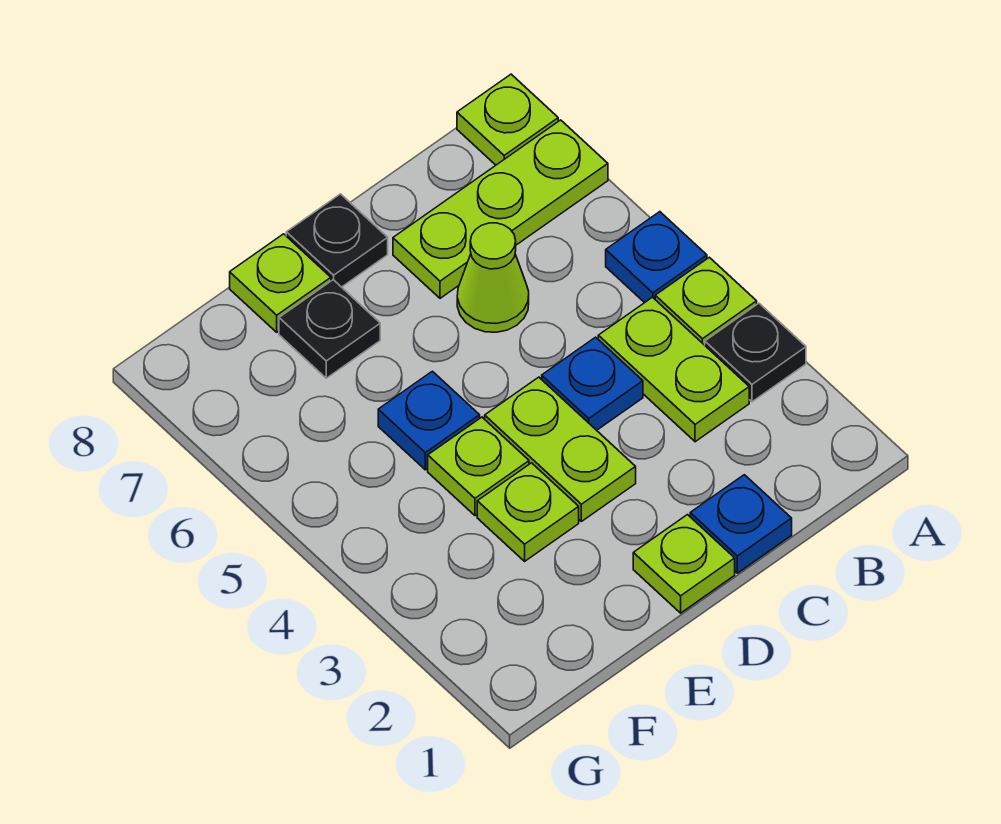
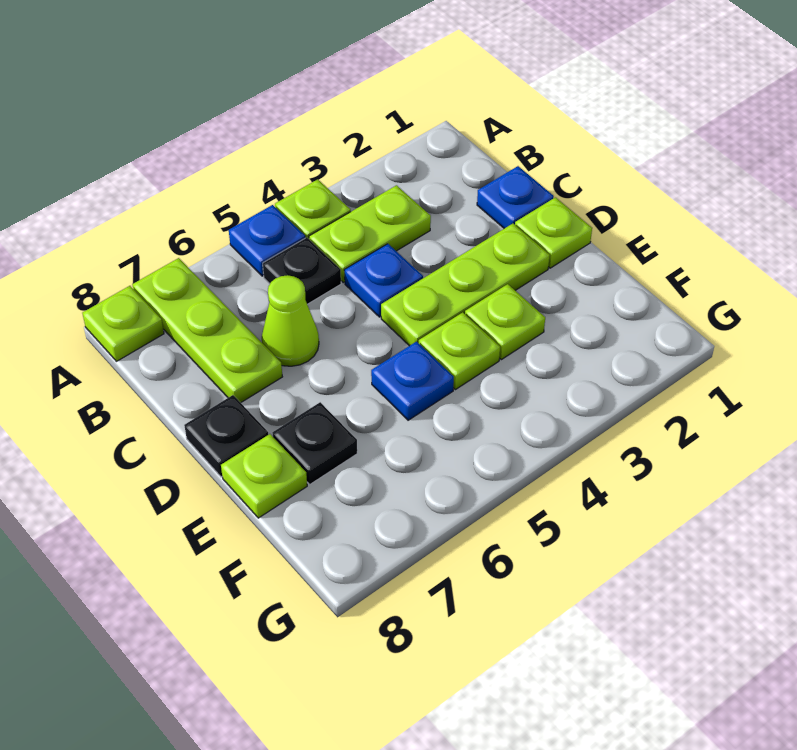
black 1x1 plate [705,303,806,402] -> black 1x1 plate moved to [263,238,341,304]
lime 1x2 plate [485,377,636,521] -> lime 1x3 plate [381,224,550,346]

